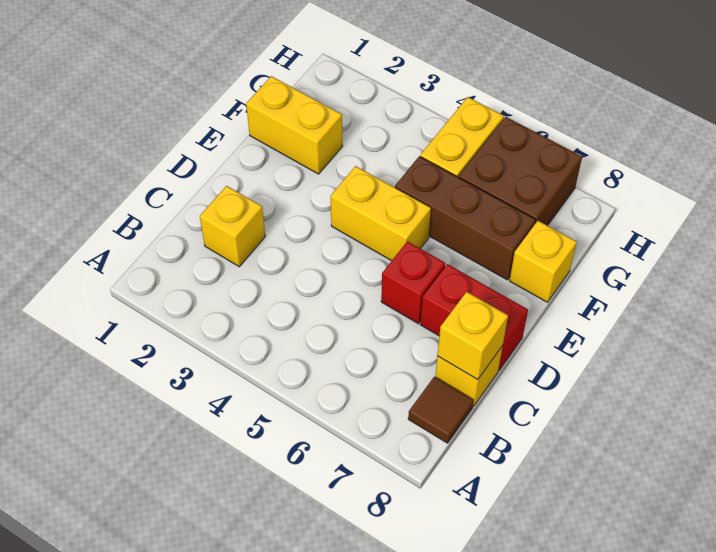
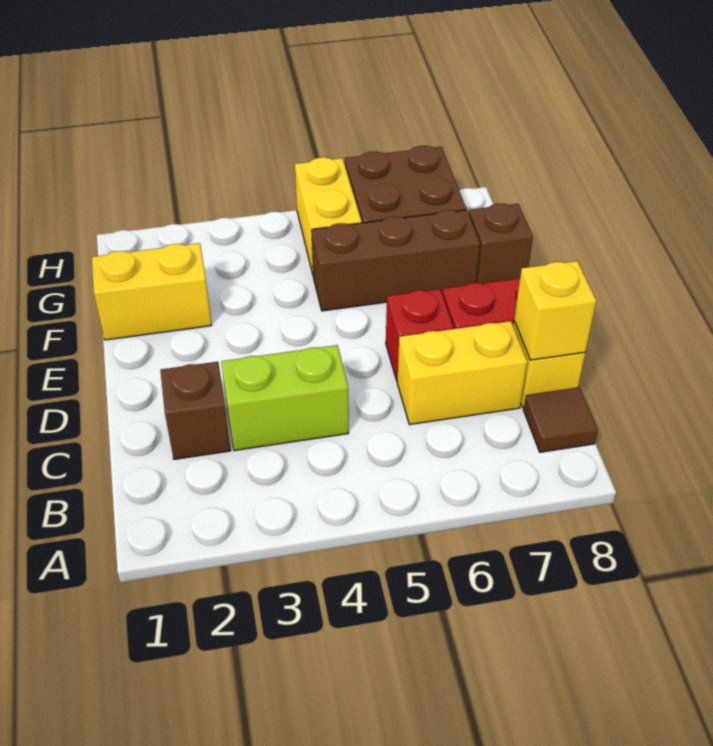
yellow 1x1 brick [200,186,265,267] -> brown 1x1 brick [160,362,231,459]
none -> lime 1x2 brick [221,345,349,451]
yellow 1x2 brick [331,166,431,261] -> yellow 1x2 brick moved to [397,321,527,425]
yellow 1x1 brick [510,221,577,302] -> brown 1x1 brick [469,204,533,283]

